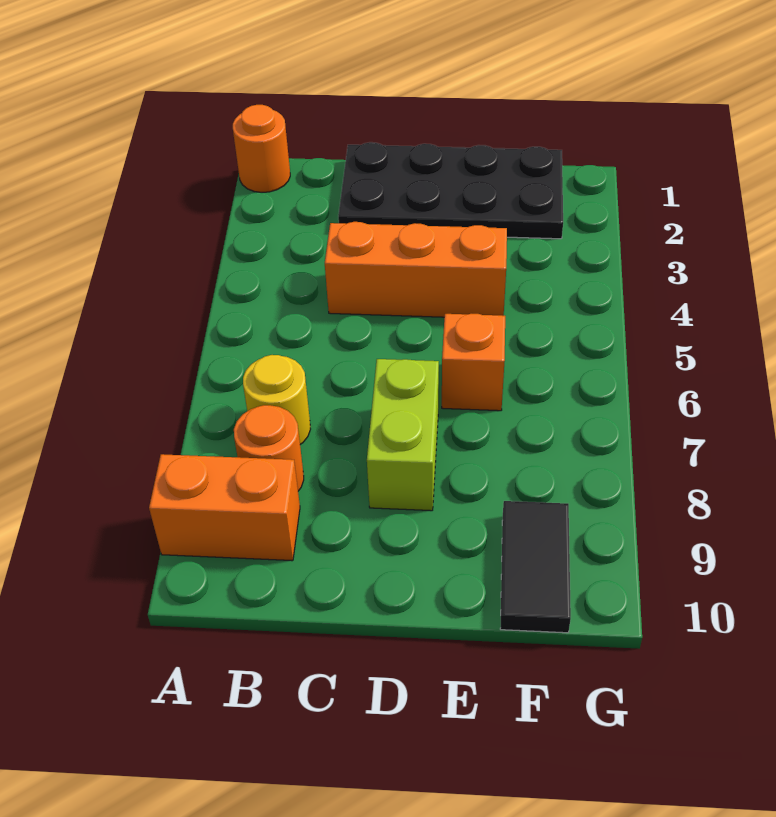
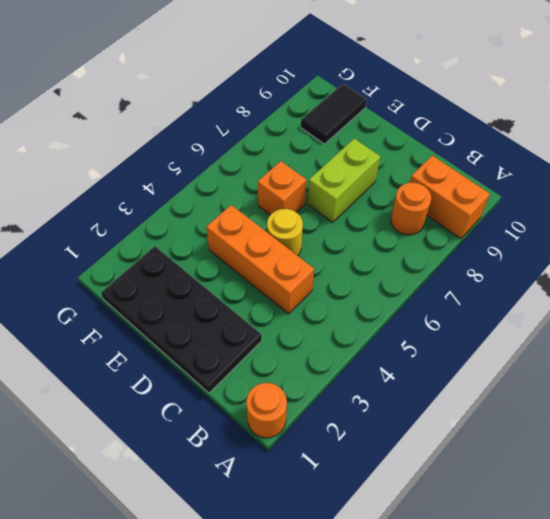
yellow 1x1 round brick [243,355,310,444] -> yellow 1x1 round brick moved to [267,209,303,256]

